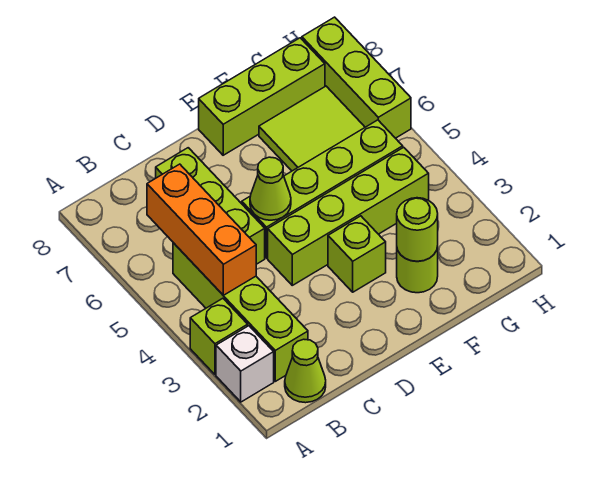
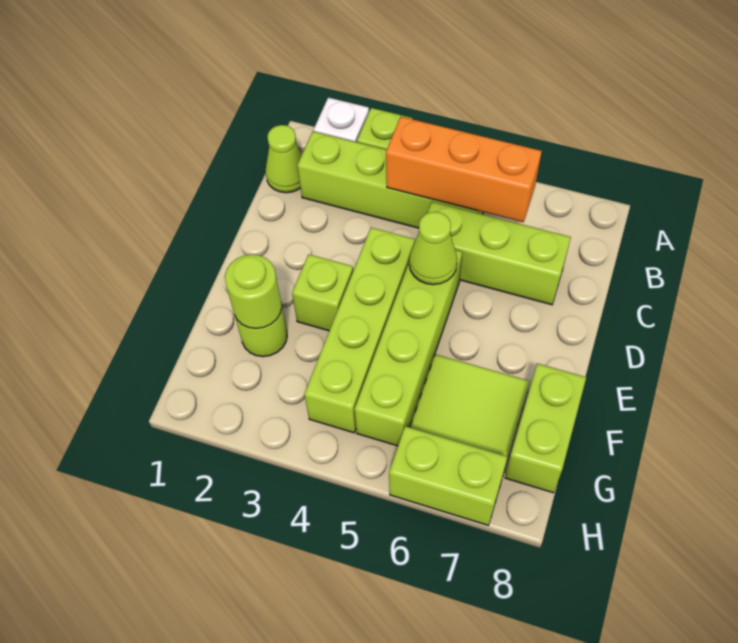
lime 1x3 brick [199,38,325,155] -> lime 1x2 brick [505,364,586,493]
lime 1x3 brick [302,17,411,138] -> lime 1x2 brick [389,426,507,525]

